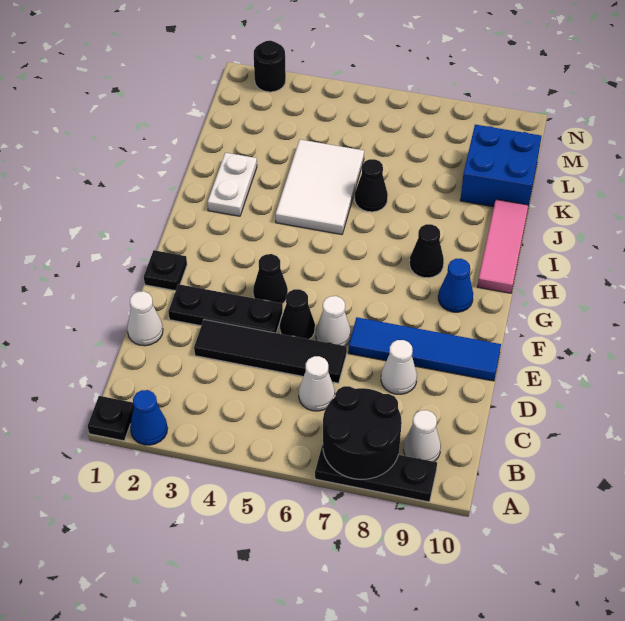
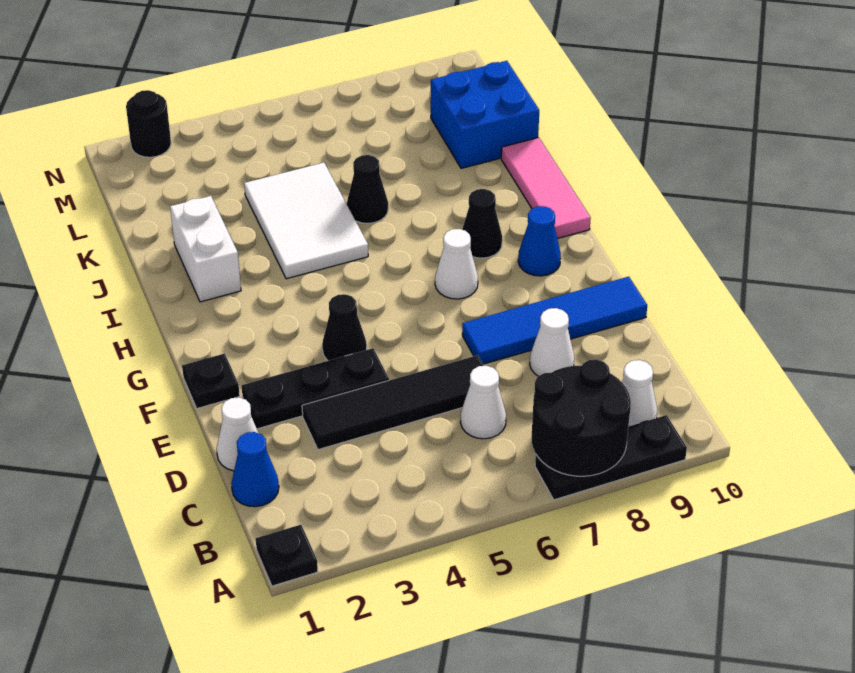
blue 1x1 cone [130,390,168,445] -> blue 1x1 cone moved to [231,432,279,507]
black 1x1 cone [280,289,315,339] -> none
white 1x1 cone [316,296,351,346] -> white 1x1 cone moved to [435,229,478,299]
white 1x2 plate [208,153,257,216] -> white 1x2 brick [170,196,241,302]

